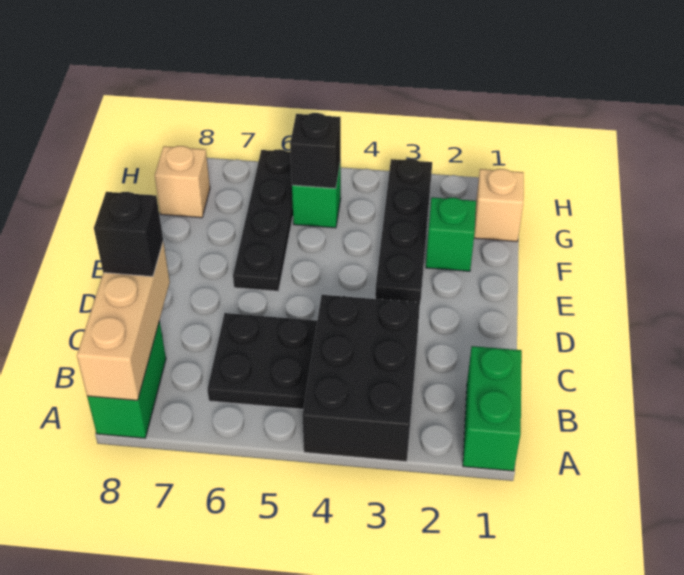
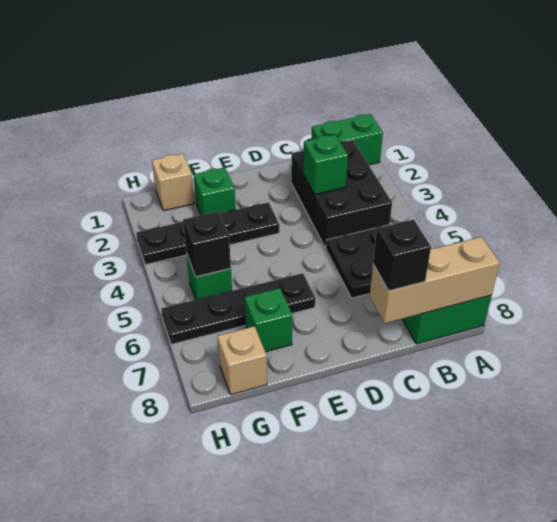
black 2x3 brick [302,295,420,462] -> black 2x3 brick turned to [291,140,392,248]
none -> green 1x1 brick [303,135,348,194]
none -> green 1x1 brick [245,288,292,352]

